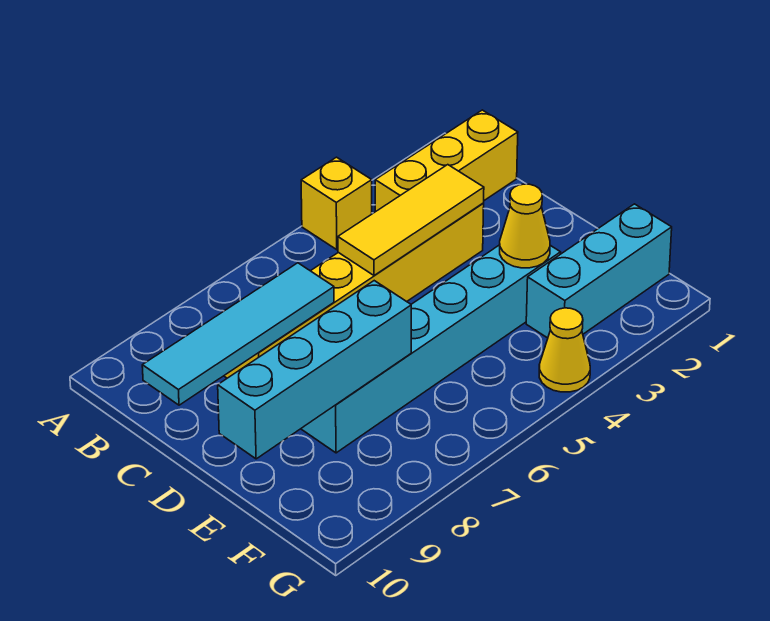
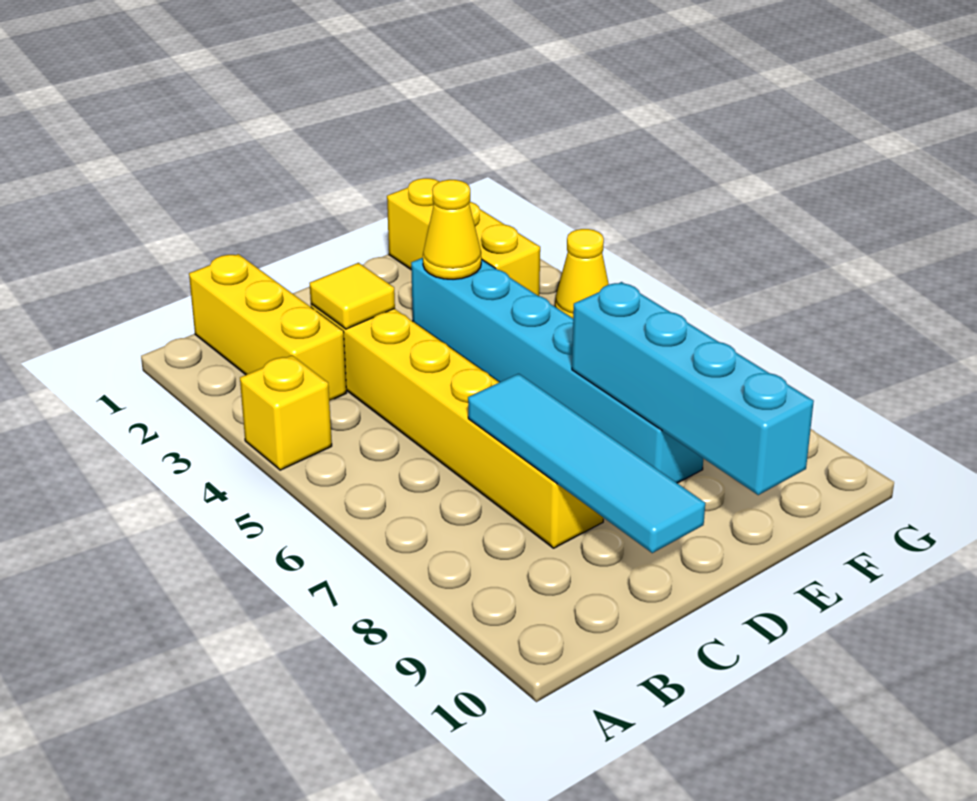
yellow 1x3 tile [338,165,484,275] -> yellow 1x1 tile [310,263,395,329]
cyan 1x3 brick [526,204,672,338] -> yellow 1x3 brick [387,178,540,296]

